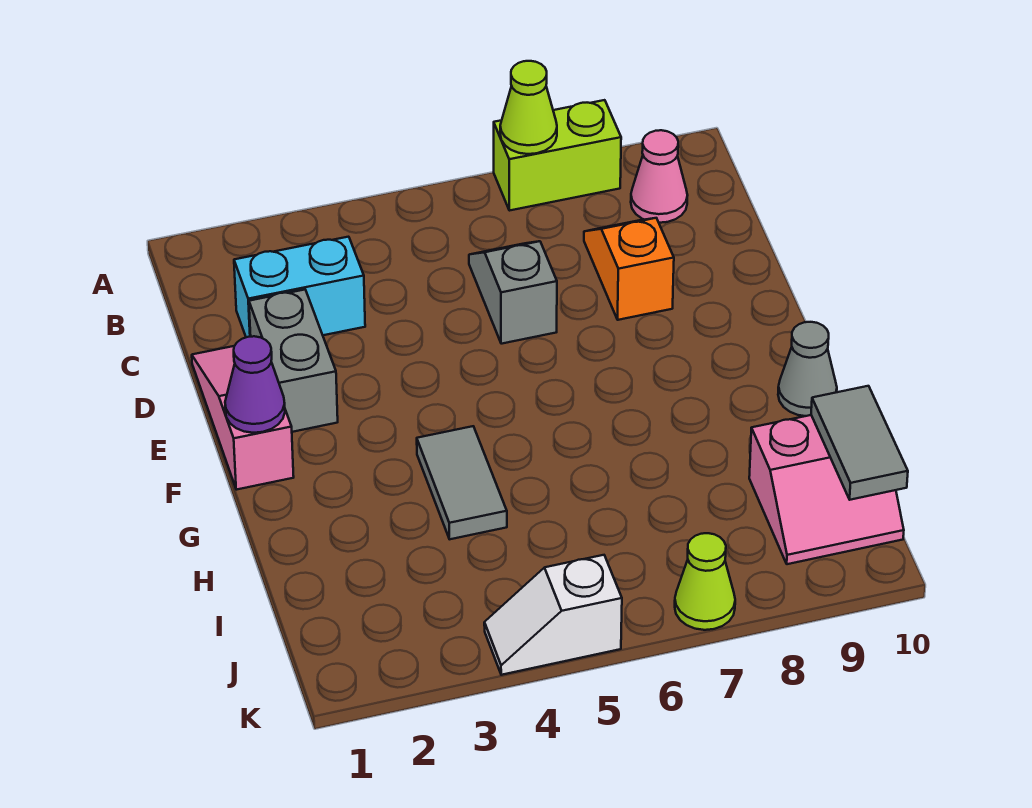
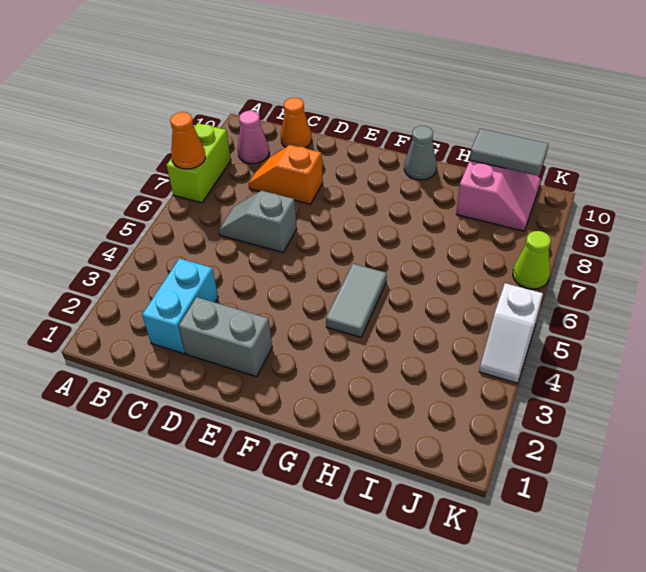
lime 1x1 cone [500,61,557,154] -> orange 1x1 cone [170,112,205,169]
none -> orange 1x1 cone [281,97,312,148]
pink 1x3 slope [192,346,294,490] -> none
purple 1x1 cone [225,336,285,433] -> none
grey 1x2 tile [417,426,507,539] -> grey 1x2 tile turned to [326,264,387,337]

